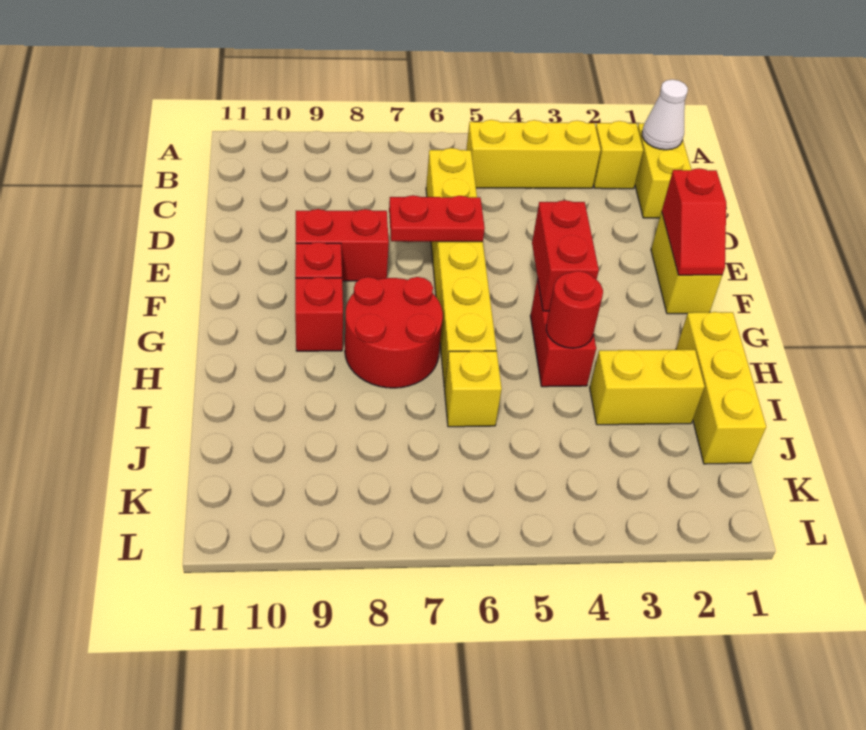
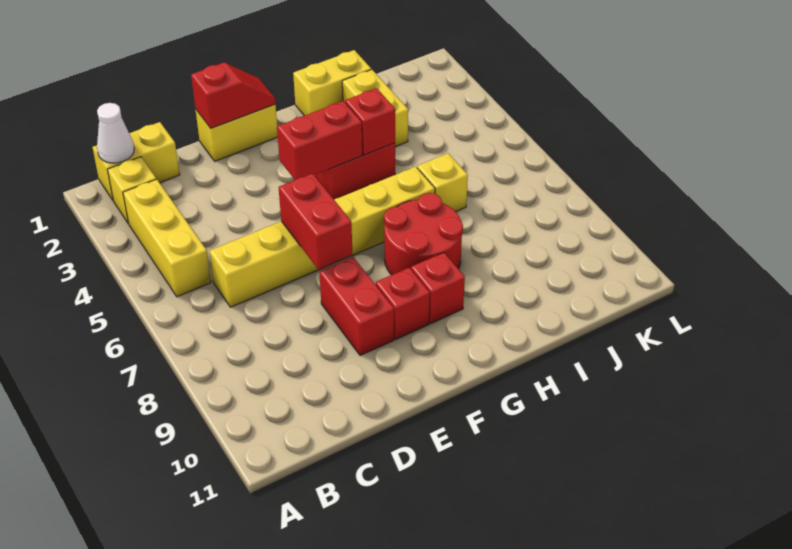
red 1x2 plate [389,195,485,242] -> red 1x2 brick [279,173,352,270]
yellow 1x3 brick [676,312,766,464] -> yellow 1x2 brick [293,50,371,116]
red 1x1 round brick [546,271,603,348] -> red 1x1 brick [345,88,395,155]

